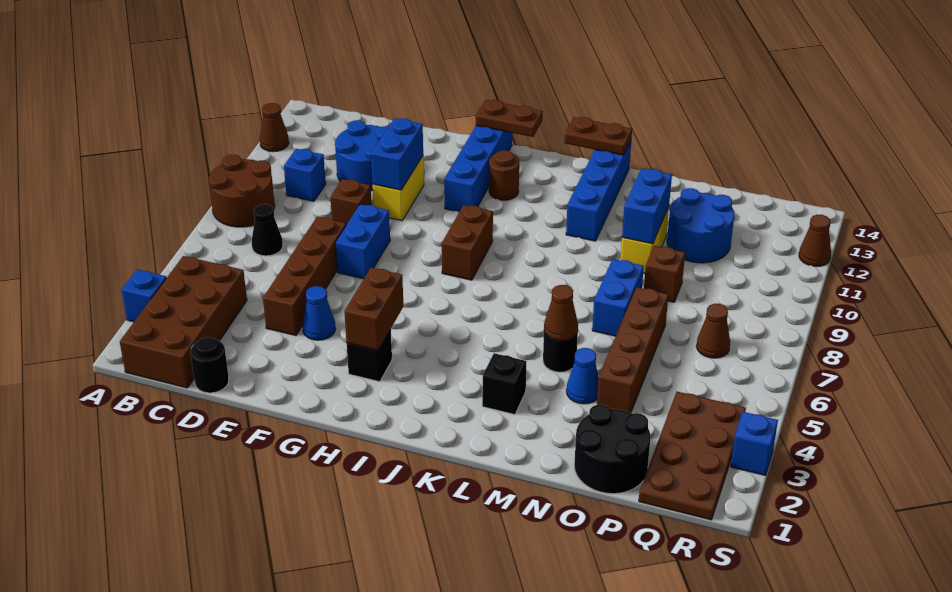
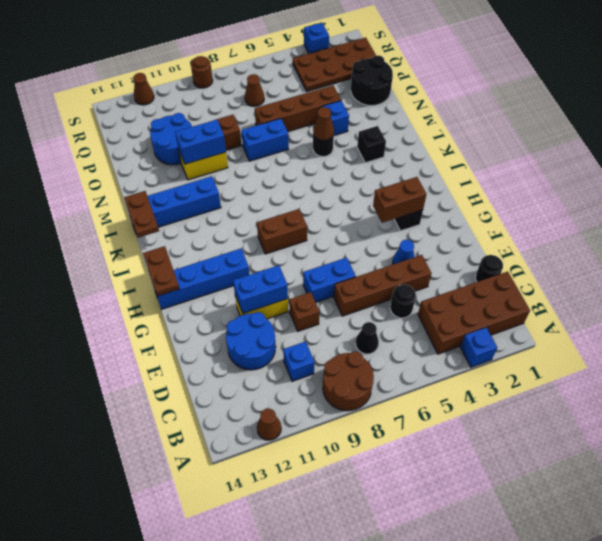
none -> black 1x1 round brick [390,285,416,318]
brown 1x1 round brick [489,150,519,200] -> brown 1x1 round brick moved to [191,56,213,88]
blue 1x1 cone [566,348,599,404] -> blue 1x1 brick [322,101,349,136]

